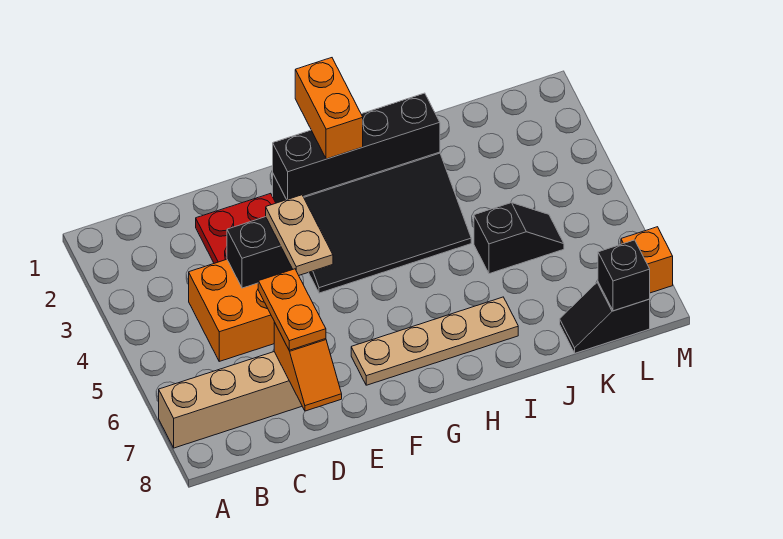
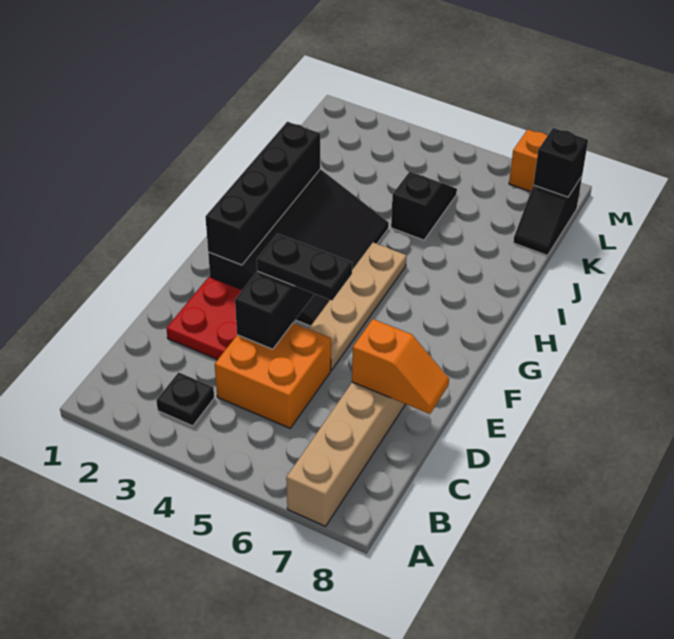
none -> black 1x1 plate [156,372,214,426]
orange 1x2 plate [258,269,326,350] -> none
tan 1x2 plate [266,195,333,275] -> black 1x2 plate [257,234,352,300]
tan 1x4 plate [351,297,518,385] -> tan 1x4 plate moved to [309,243,407,370]
orange 1x2 brick [295,58,363,159] -> none

